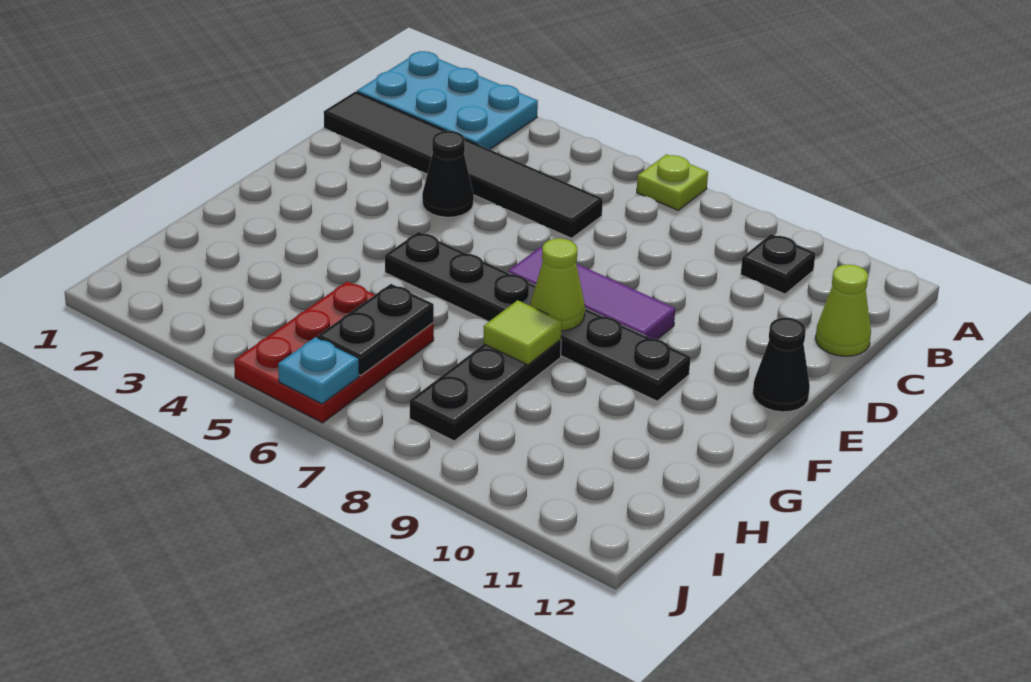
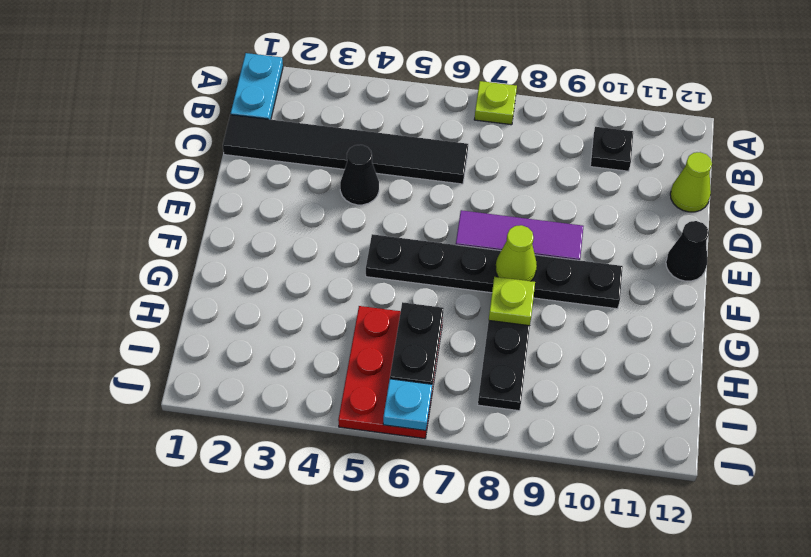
cyan 2x3 plate [357,51,538,149] -> cyan 1x2 plate [231,53,283,120]
lime 1x1 tile [483,300,562,365] -> lime 1x1 plate [489,277,535,326]

